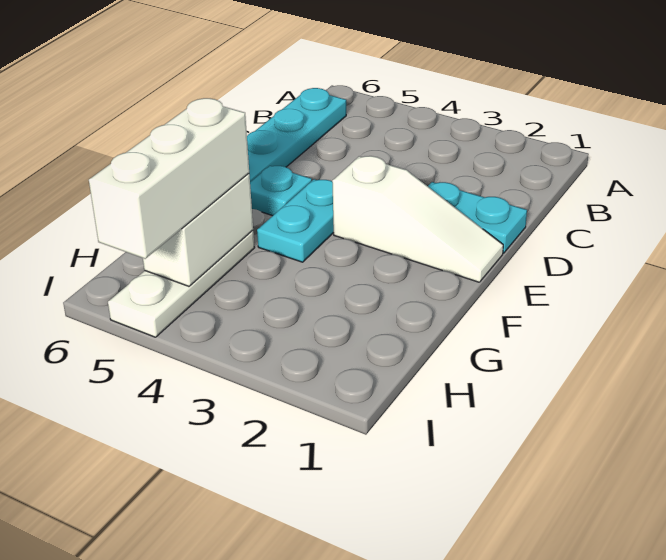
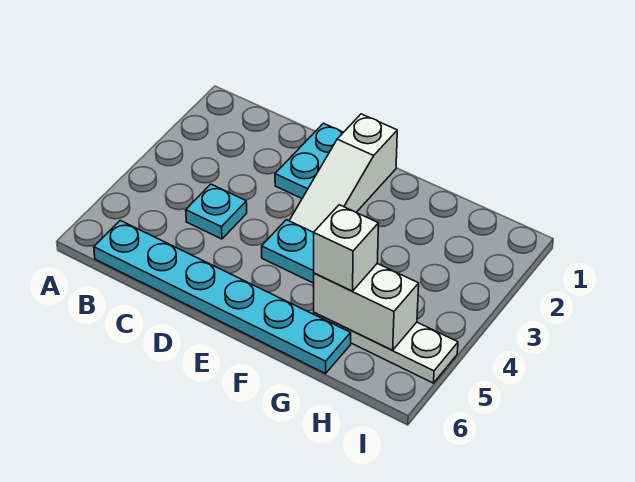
white 1x3 slope [332,156,503,282] -> white 1x3 slope turned to [289,114,397,232]
cyan 1x1 plate [250,166,312,216] -> cyan 1x1 plate moved to [186,184,247,239]
white 1x3 brick [89,98,249,259] -> white 1x1 brick [314,205,378,291]

